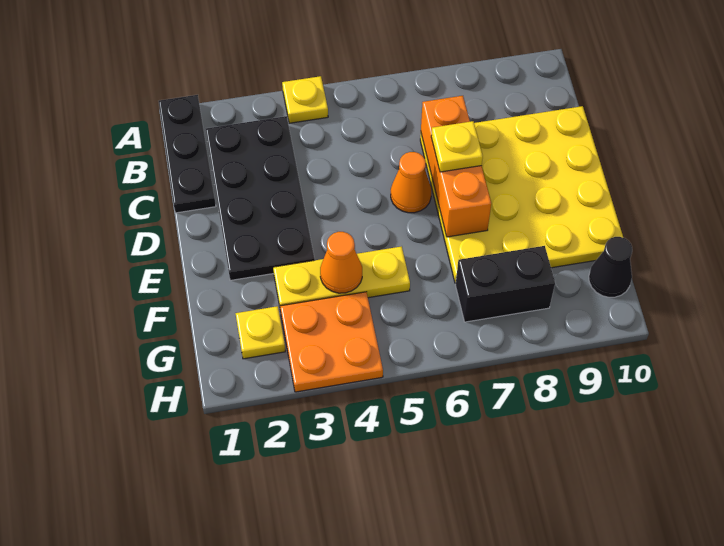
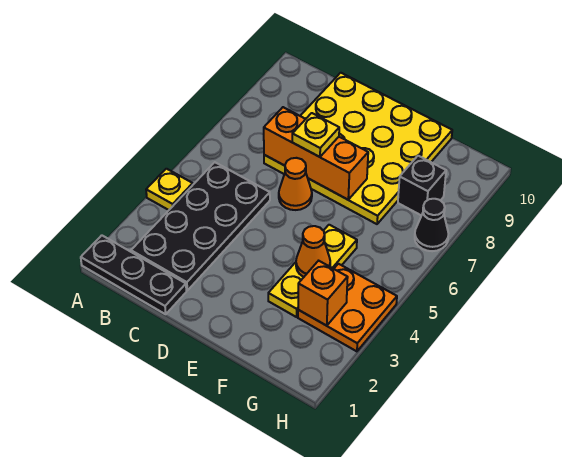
black 2x4 plate [206,116,315,280] -> black 2x4 plate turned to [131,162,270,290]
yellow 1x1 plate [236,306,285,359] -> none
none -> orange 1x1 brick [298,261,348,326]
black 1x2 brick [456,246,555,322] -> black 1x1 brick [398,156,446,215]
black 1x1 cone [589,237,632,297] -> black 1x1 cone moved to [415,199,448,251]

